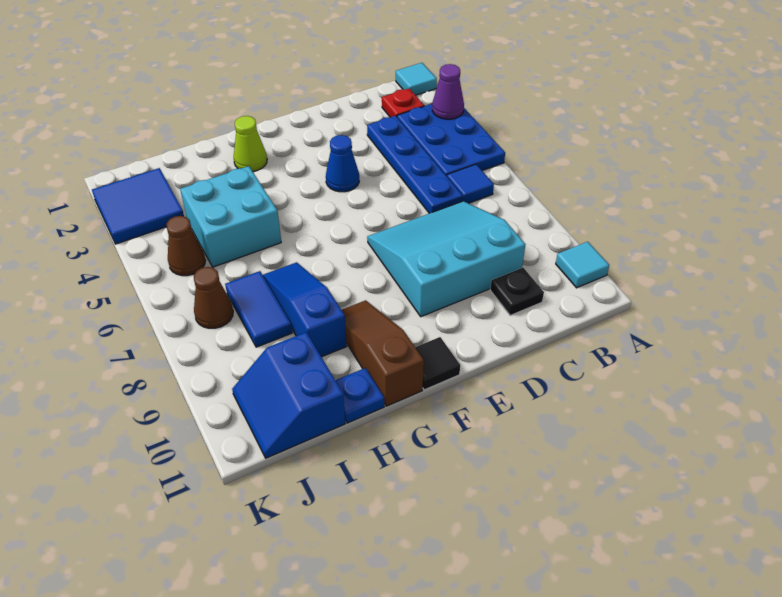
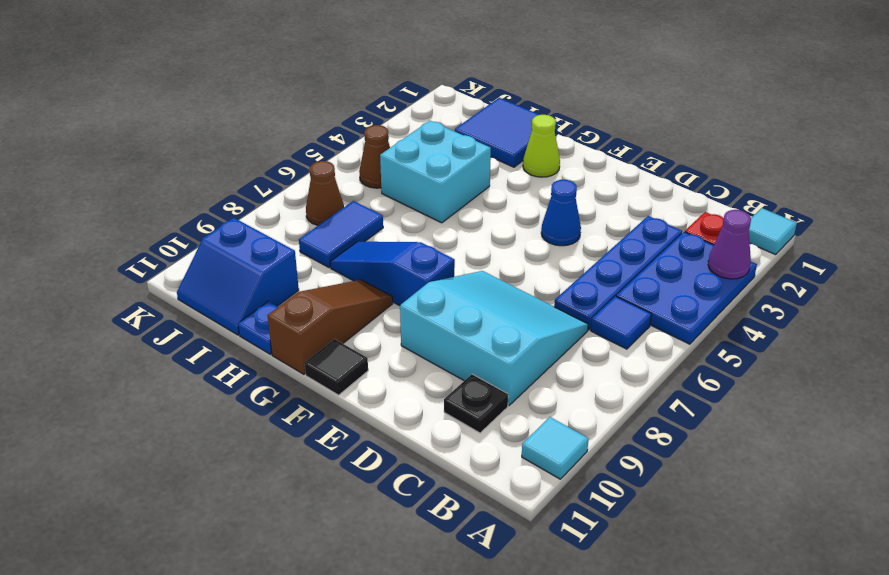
blue 1x3 slope [263,262,347,357] -> blue 1x3 slope turned to [330,241,455,306]
blue 2x2 slope [232,332,345,458] -> blue 2x2 slope turned to [177,218,299,335]
blue 2x2 tile [92,168,184,244] -> blue 2x2 tile moved to [455,98,558,167]

